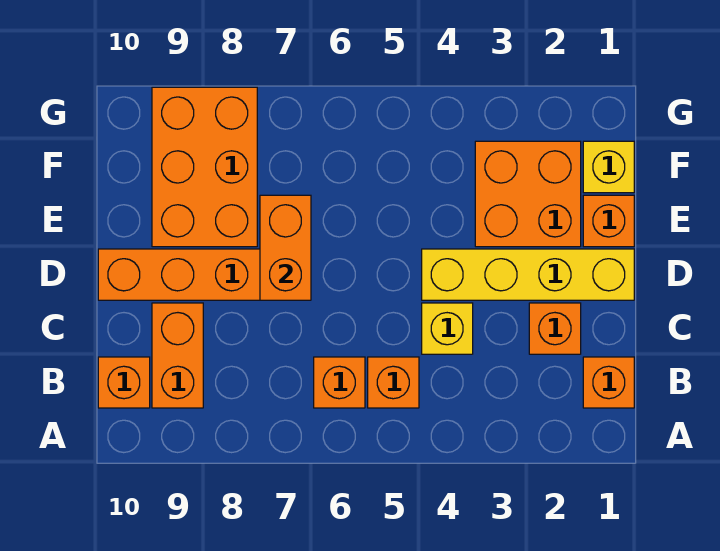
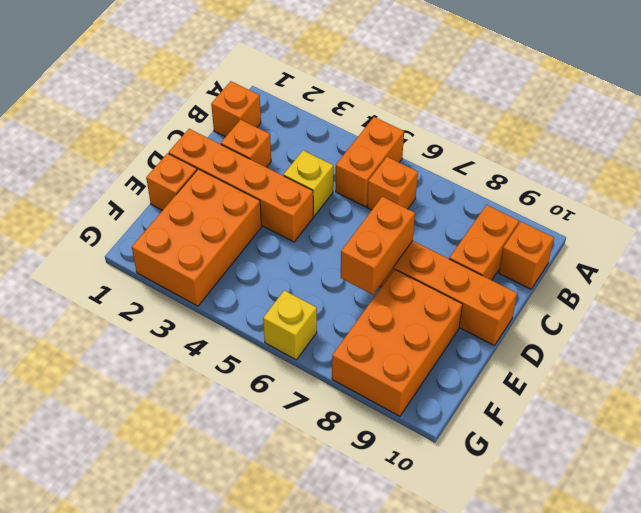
orange 1x1 brick [368,357,419,408] -> orange 1x2 brick [336,117,404,207]
yellow 1x4 brick [422,249,634,300] -> orange 1x4 brick [168,129,313,242]
orange 2x2 brick [475,141,581,247] -> orange 2x3 brick [132,169,262,306]
yellow 1x1 brick [583,141,634,193] -> yellow 1x1 brick moved to [263,290,317,360]

